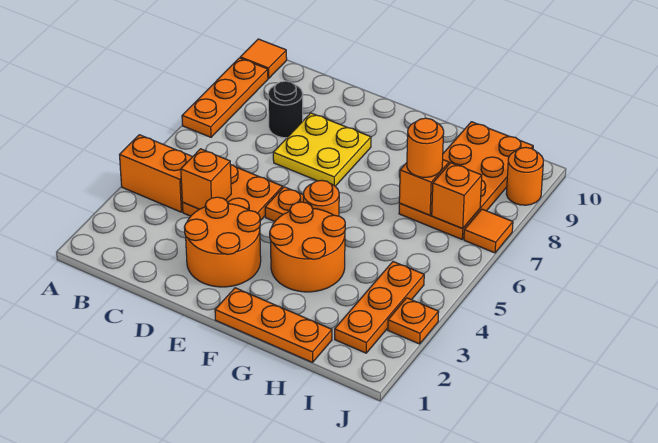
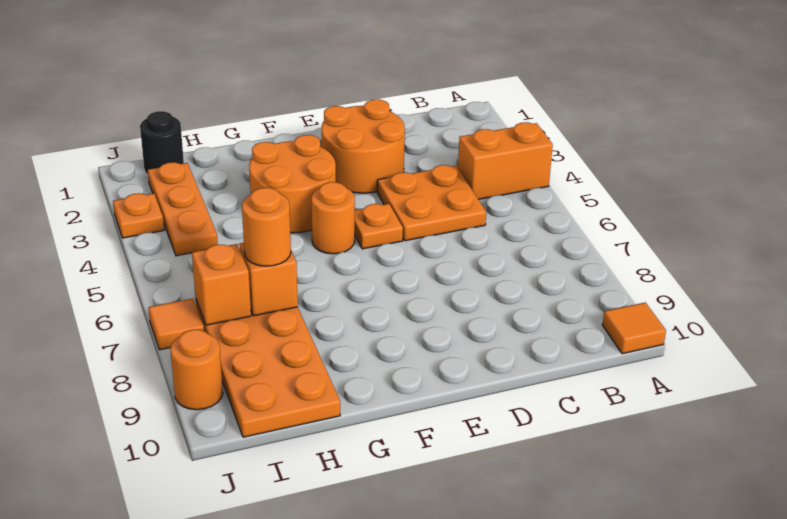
orange 1x3 plate [182,58,268,137] -> none
orange 1x1 brick [181,149,231,209] -> none
black 1x1 round brick [268,81,303,138] -> black 1x1 round brick moved to [140,111,184,175]
yellow 2x2 plate [273,113,371,186] -> none
orange 1x3 plate [215,288,332,362] -> none

